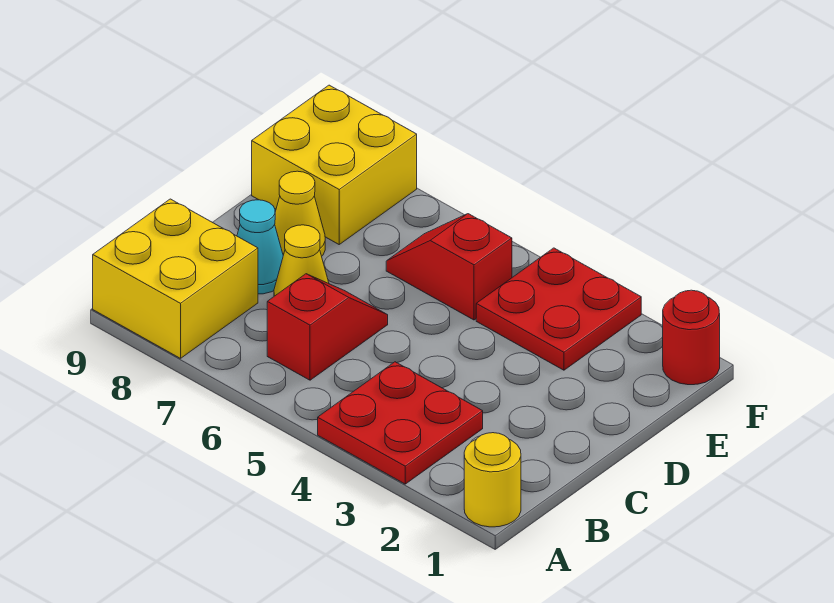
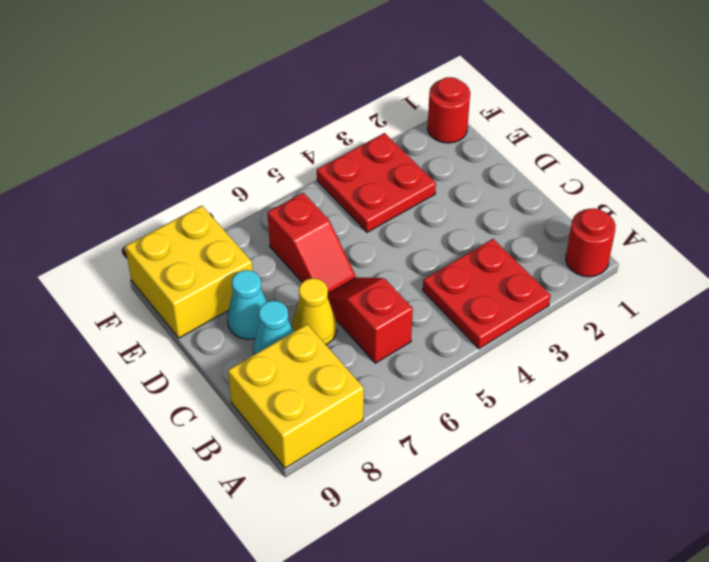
yellow 1x1 round brick [464,433,521,527] -> red 1x1 round brick [566,208,616,277]
yellow 1x1 cone [275,171,325,256] -> cyan 1x1 cone [227,270,267,339]
red 1x2 slope [386,214,512,320] -> red 1x2 slope turned to [268,193,356,294]

